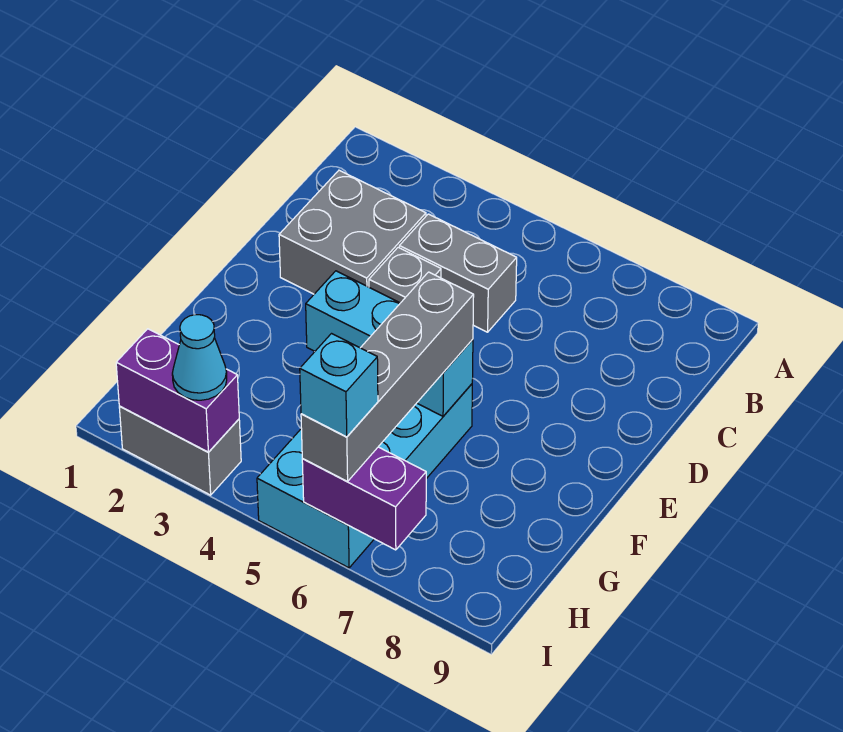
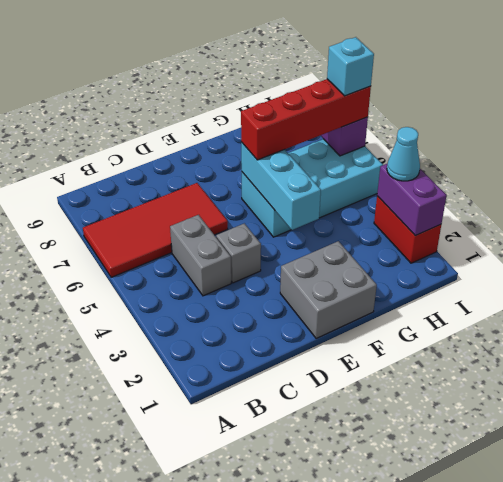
none -> red 2x4 tile [83,183,228,277]
grey 2x2 brick [279,170,426,294] -> grey 2x2 brick moved to [280,241,377,338]
grey 1x4 brick [301,272,474,481] -> red 1x4 brick [241,79,371,160]
grey 1x2 brick [119,406,241,495] -> red 1x2 brick [374,196,441,263]

